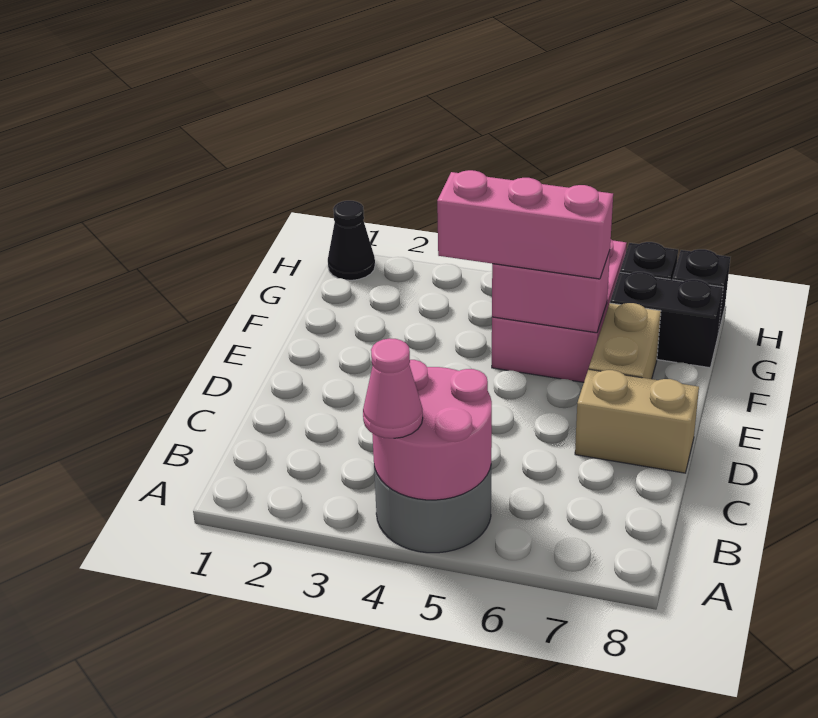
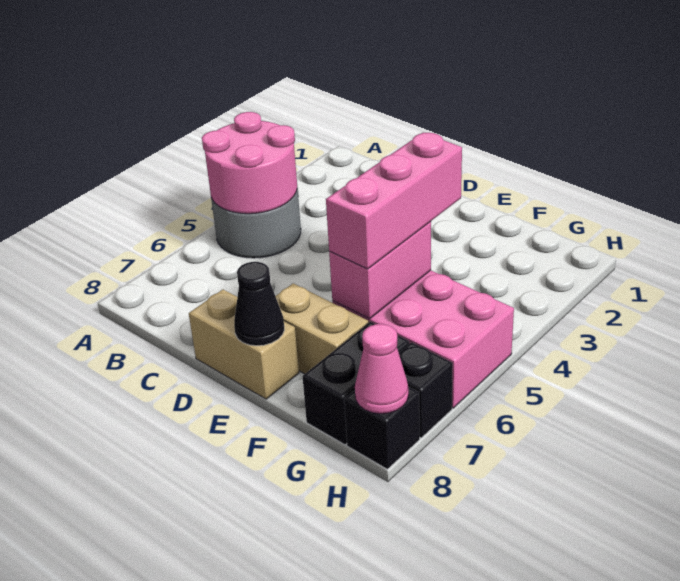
pink 1x1 cone [363,338,423,438] -> pink 1x1 cone moved to [355,324,409,414]
tan 1x2 brick [575,369,699,473] -> tan 1x2 brick turned to [189,290,299,399]
black 1x1 cone [328,201,375,280] -> black 1x1 cone moved to [234,262,284,346]

